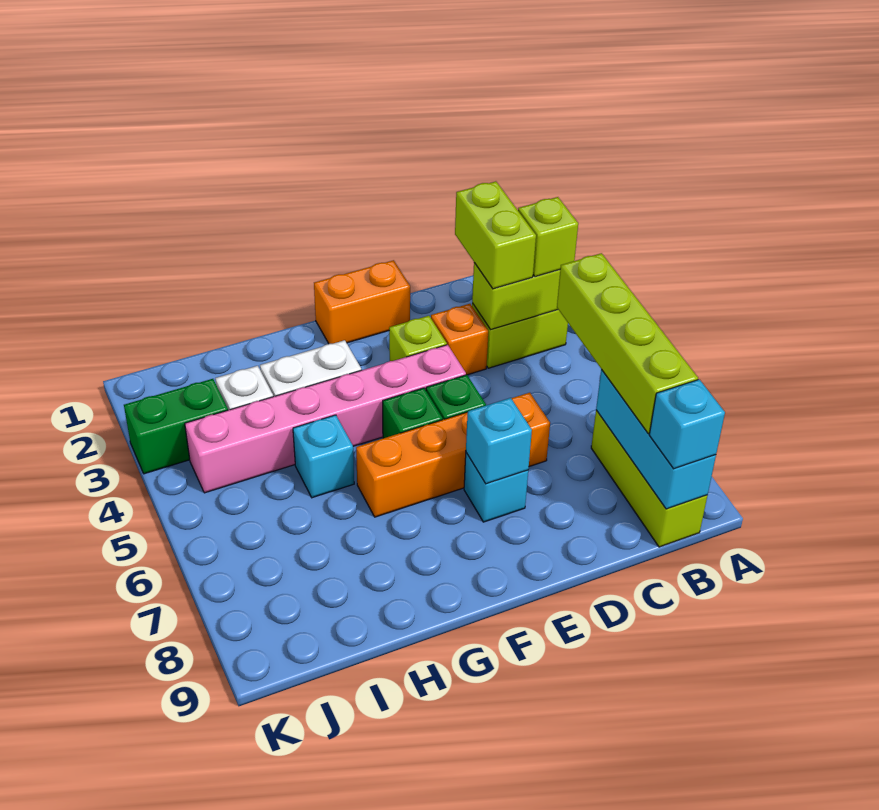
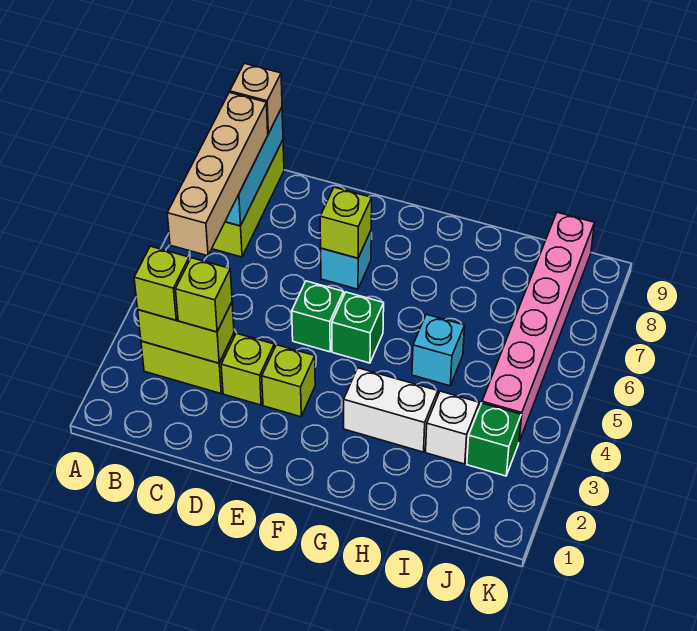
lime 1x4 brick [557,253,698,434] -> tan 1x4 brick [167,92,268,256]
cyan 1x1 brick [649,379,725,469] -> tan 1x1 brick [230,63,282,134]
lime 1x2 brick [455,181,536,289] -> lime 1x1 brick [176,258,232,332]
orange 1x1 brick [431,304,488,375] -> lime 1x1 brick [221,333,274,405]
orange 1x4 brick [356,393,550,517] -> none
orange 1x2 brick [314,260,410,344] -> none
pink 1x6 brick [185,345,466,493] -> pink 1x6 brick turned to [482,212,594,441]
cyan 1x1 brick [466,398,532,484] -> lime 1x1 brick [320,187,372,258]
green 1x2 brick [124,379,228,474] -> green 1x1 brick [467,403,521,476]

